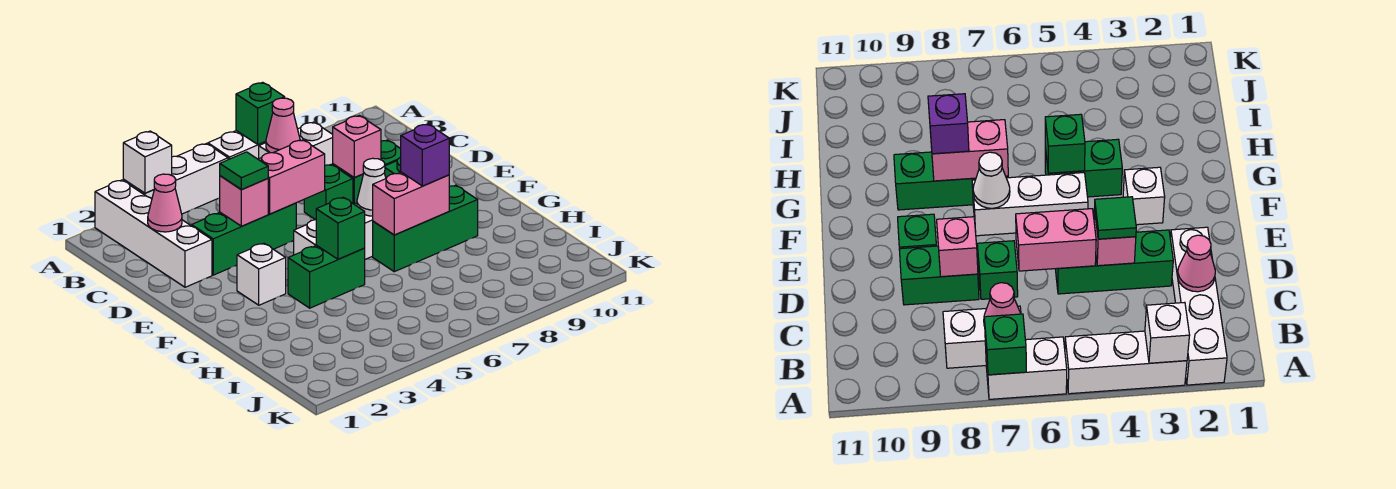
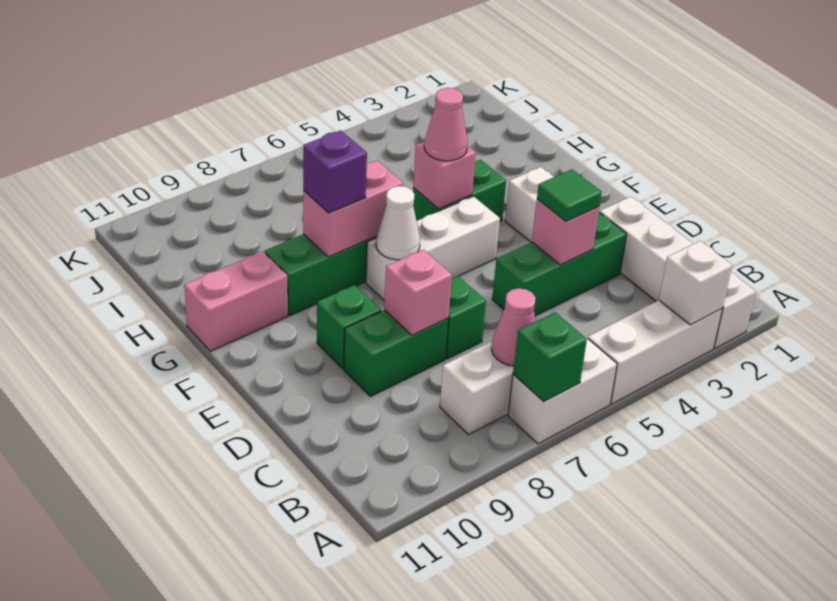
pink 1x1 cone [148,174,182,232] -> pink 1x1 cone moved to [424,88,468,161]
pink 1x2 brick [258,140,325,214] -> pink 1x2 brick moved to [184,251,288,351]
green 1x1 brick [316,197,365,259] -> pink 1x1 brick [413,141,476,209]

